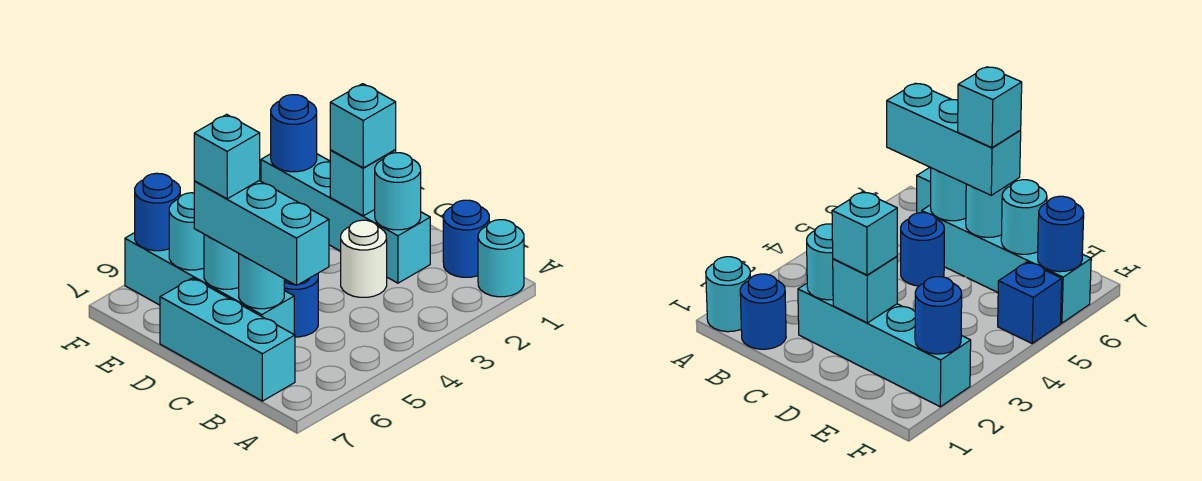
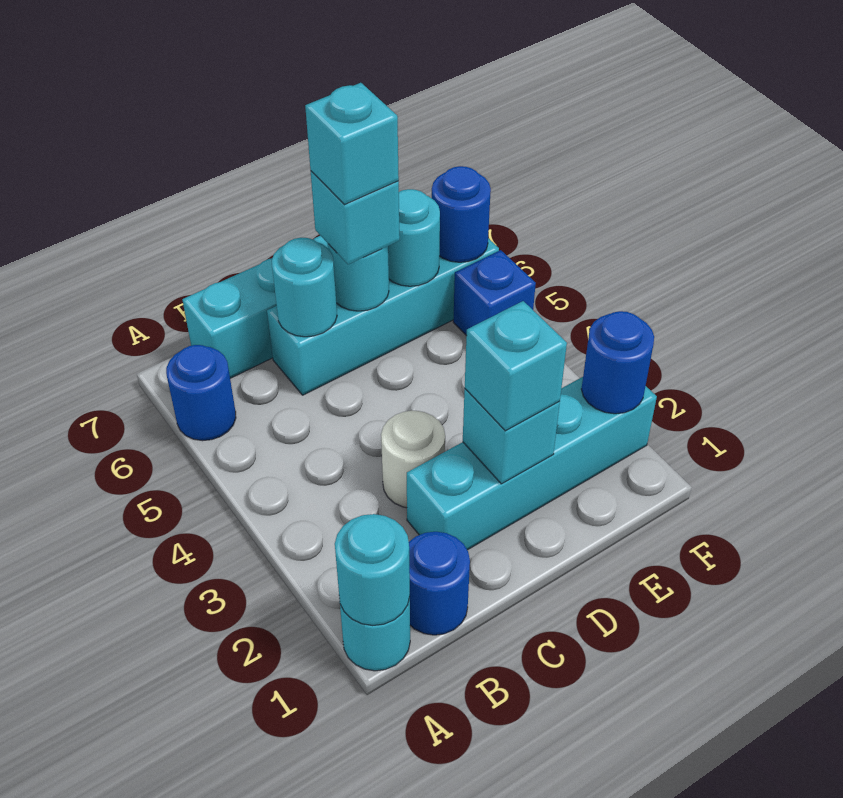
cyan 1x3 brick [194,181,329,285] -> cyan 1x1 brick [311,171,400,264]
cyan 1x1 round brick [375,153,421,230] -> cyan 1x1 round brick moved to [335,514,410,626]
blue 1x1 round brick [284,274,318,337] -> blue 1x1 round brick moved to [166,345,236,441]

